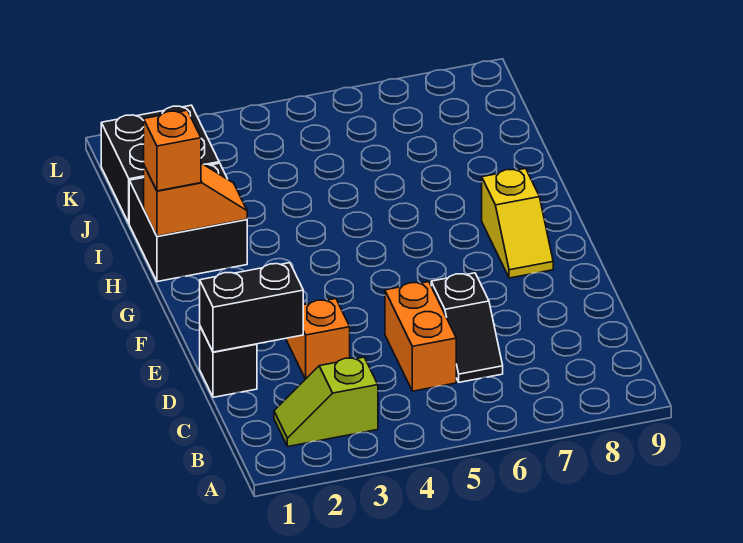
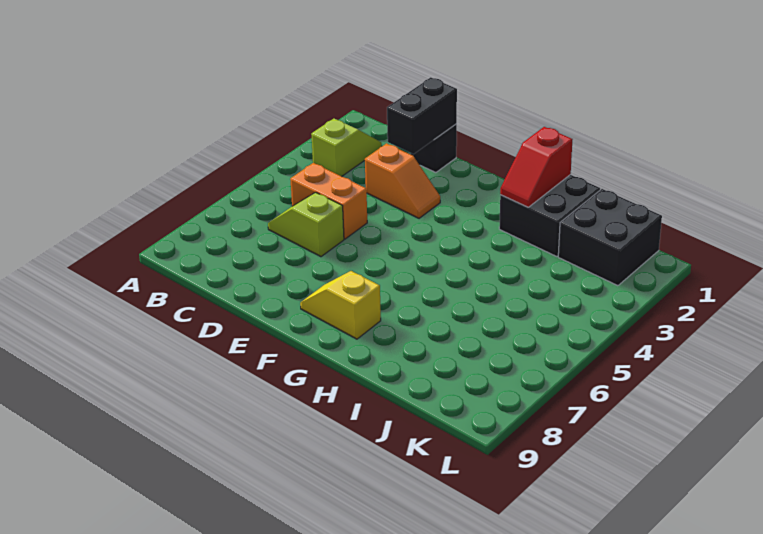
black 1x2 slope [431,273,503,382] -> lime 1x2 slope [268,192,344,257]
orange 1x2 slope [144,163,247,236] -> red 1x2 slope [500,127,573,207]
orange 1x1 brick [144,110,201,191] -> none

